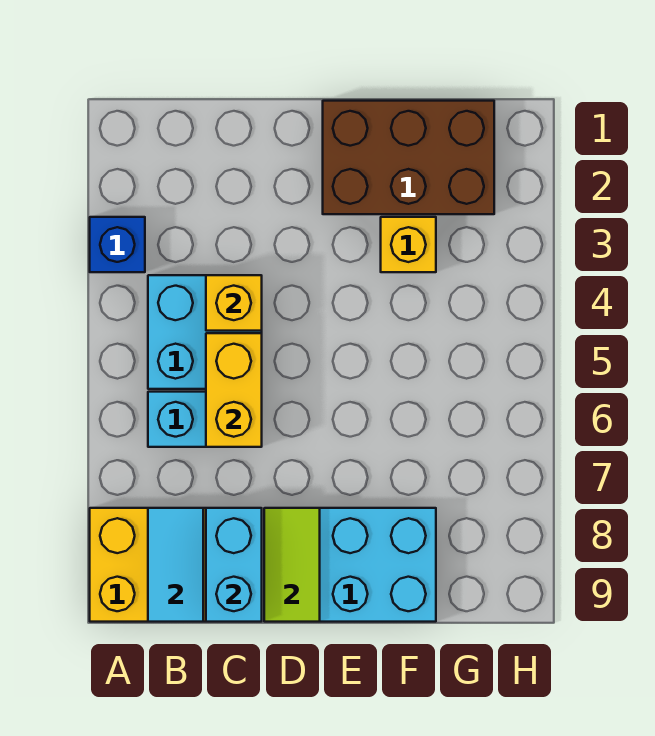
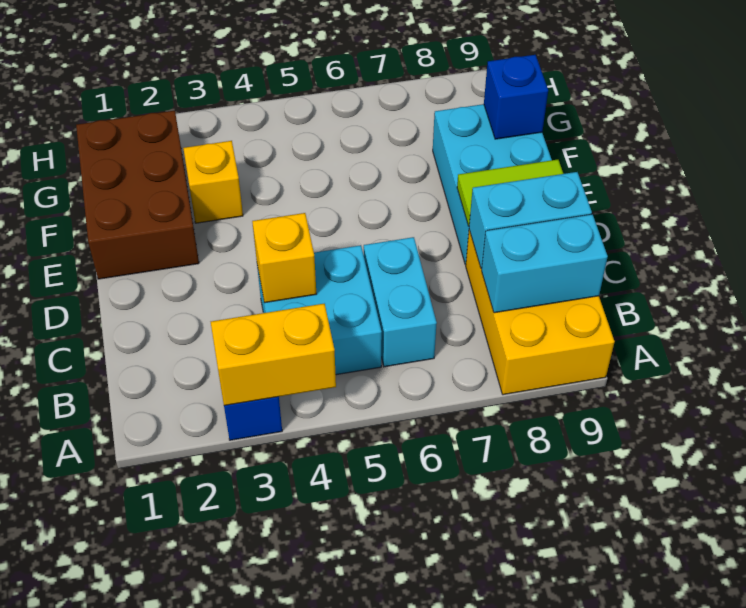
cyan 1x2 tile [148,508,203,622] -> cyan 1x2 brick [482,214,608,313]
yellow 1x2 brick [206,333,262,447] -> yellow 1x2 brick moved to [211,304,336,406]
none -> blue 1x1 brick [484,55,548,139]

